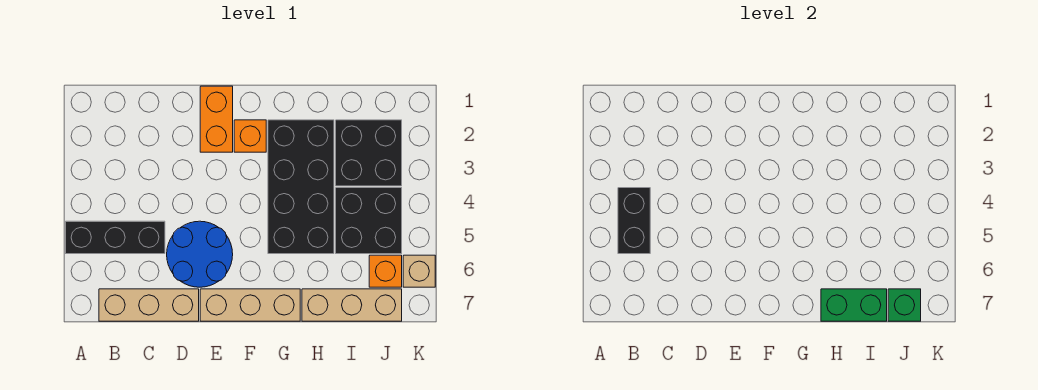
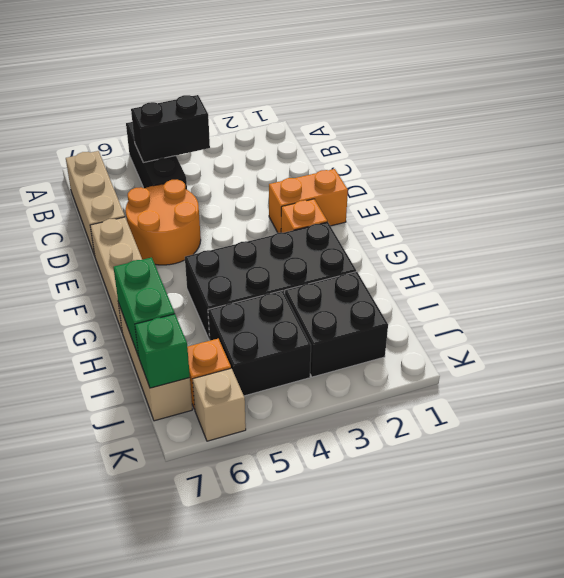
blue 2x2 round brick [167,221,233,287] -> orange 2x2 round brick [126,179,201,265]

